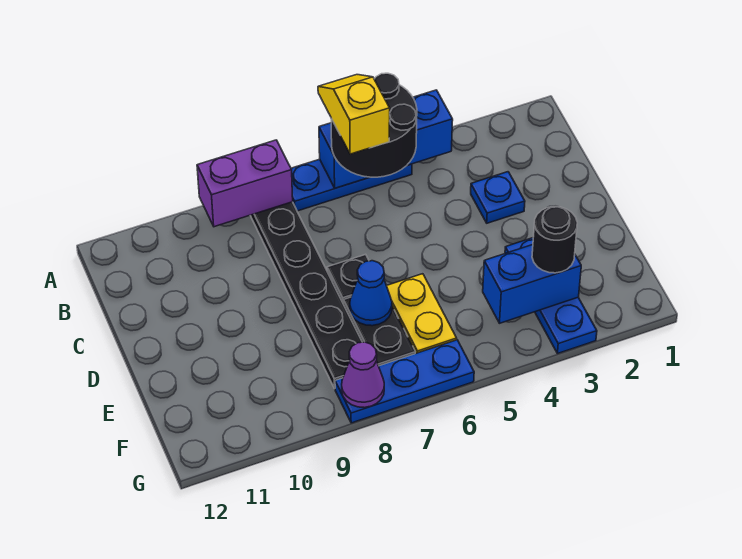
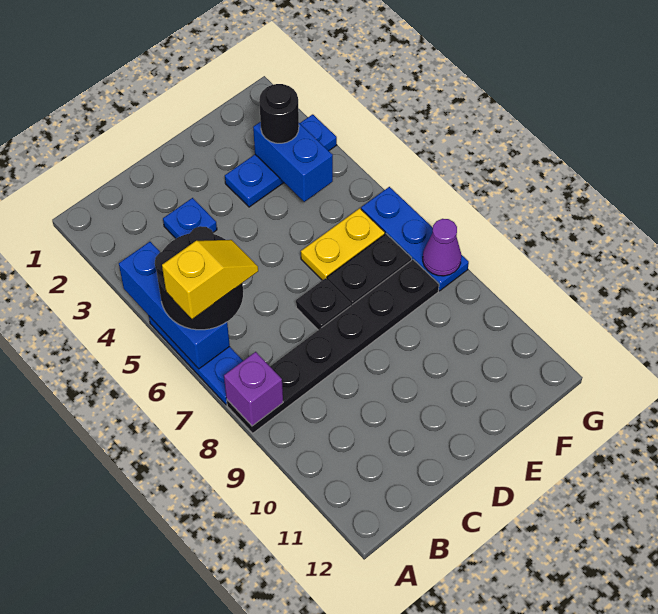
yellow 1x2 slope [318,75,390,154] -> yellow 1x2 slope turned to [162,240,258,319]
purple 1x2 brick [197,140,293,227] -> purple 1x1 brick [224,352,283,426]
blue 1x1 cone [350,261,392,326] -> none

